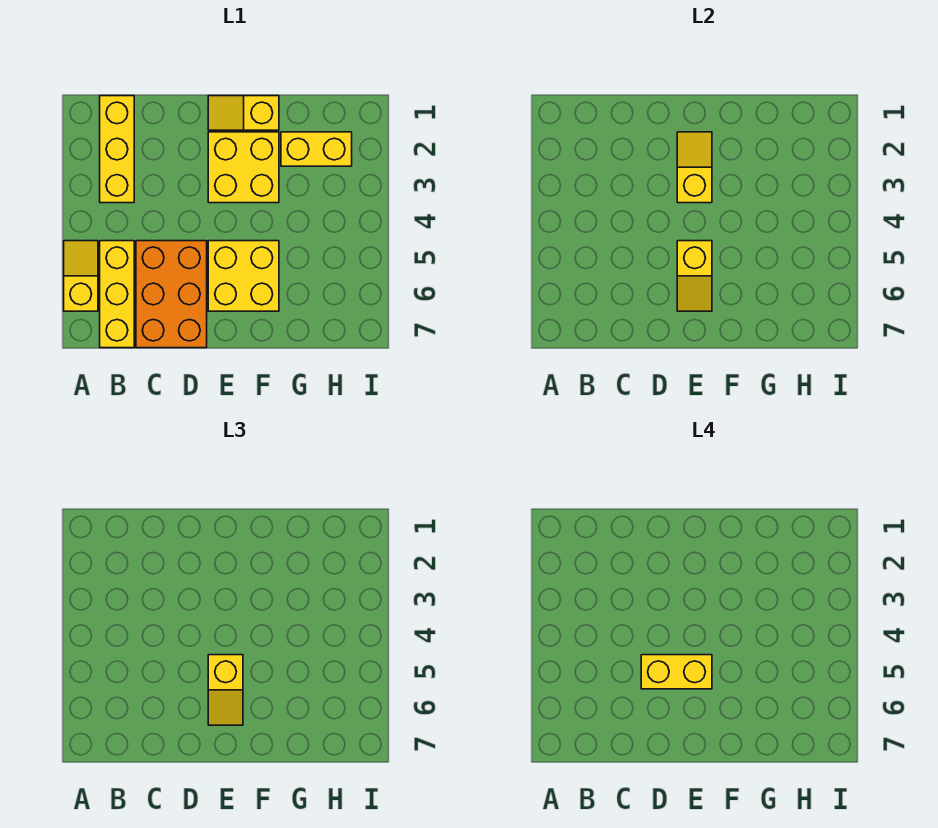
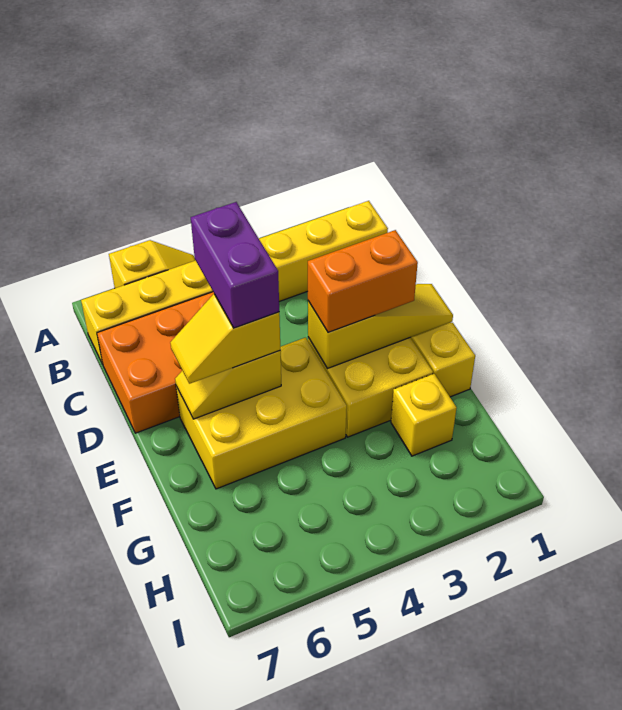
yellow 1x2 brick [641,655,712,689] -> purple 1x2 brick [191,202,279,328]
yellow 1x2 slope [677,132,712,203] -> yellow 1x3 slope [308,284,453,369]
none -> orange 1x2 brick [308,230,418,333]
yellow 2x2 brick [208,241,279,311] -> yellow 2x3 brick [176,337,347,489]
yellow 1x2 brick [281,132,352,166] -> yellow 1x1 brick [391,374,457,456]

